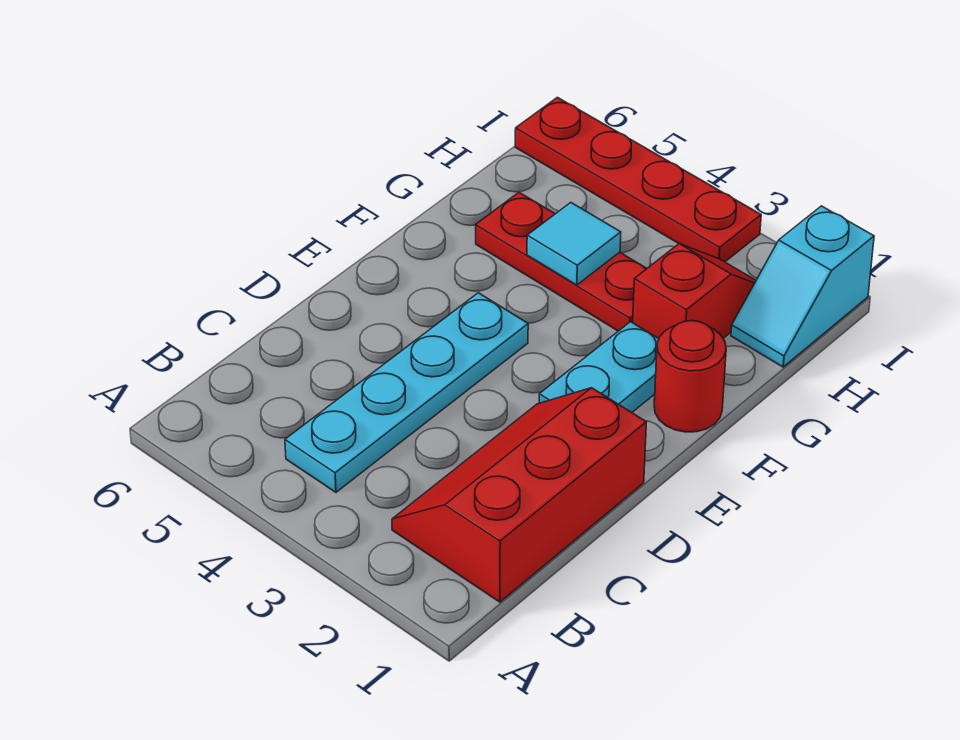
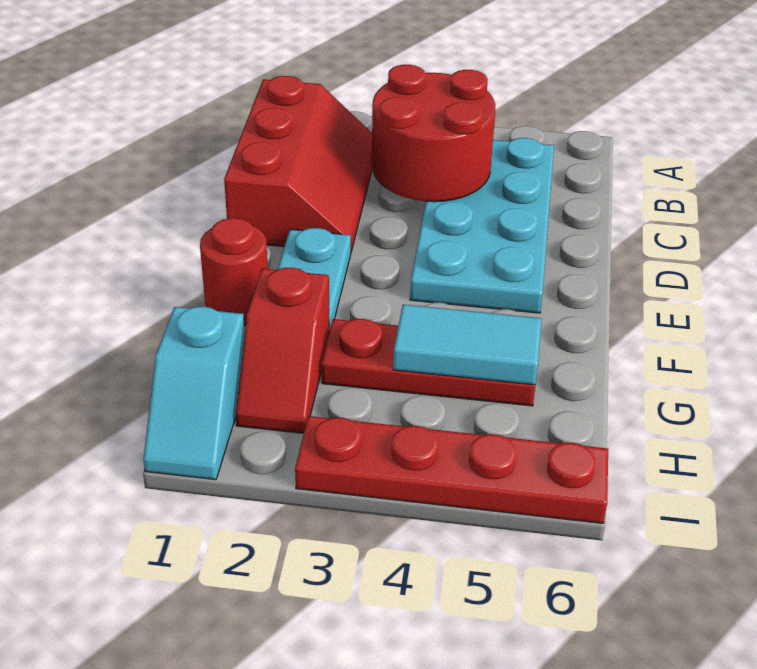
none -> red 2x2 round brick [372,65,495,202]
cyan 1x4 plate [285,293,528,492] -> cyan 2x4 plate [410,138,554,313]
cyan 1x1 tile [527,203,621,285] -> cyan 1x2 tile [393,304,542,385]
cyan 1x2 slope [731,206,874,367] -> cyan 1x2 slope turned to [143,307,245,480]

